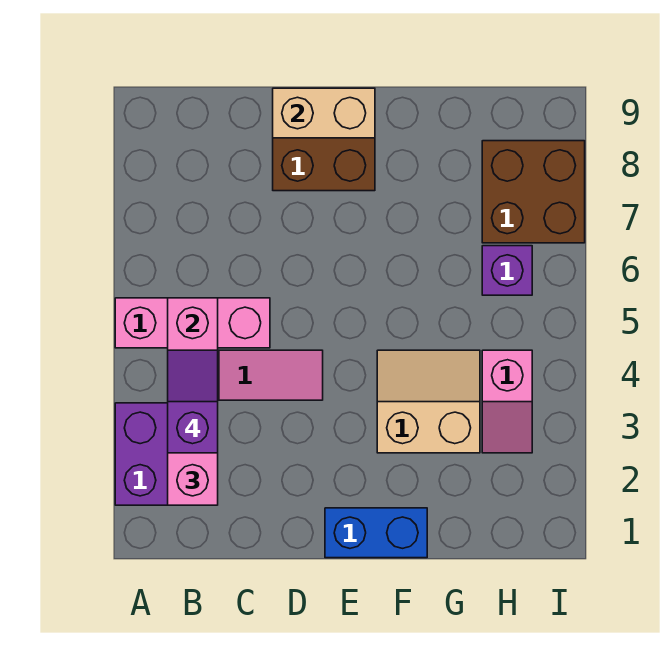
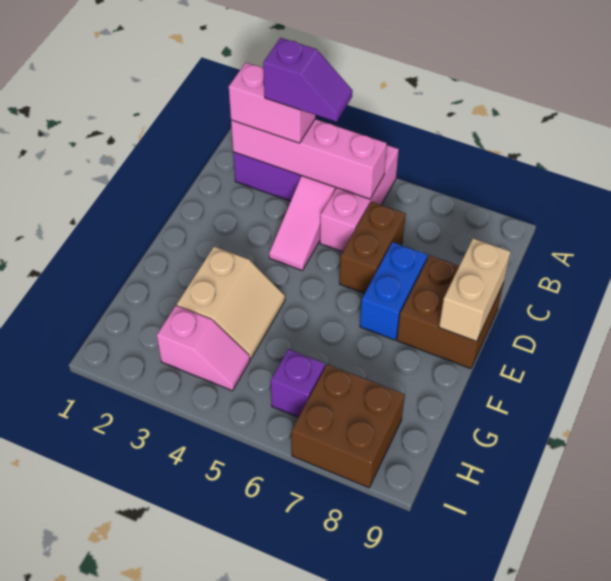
none -> brown 1x2 brick [340,202,405,294]
blue 1x2 brick [325,508,427,558] -> blue 1x2 brick moved to [360,242,428,340]
pink 1x2 slope [482,350,532,453] -> pink 1x2 slope turned to [157,306,250,391]

